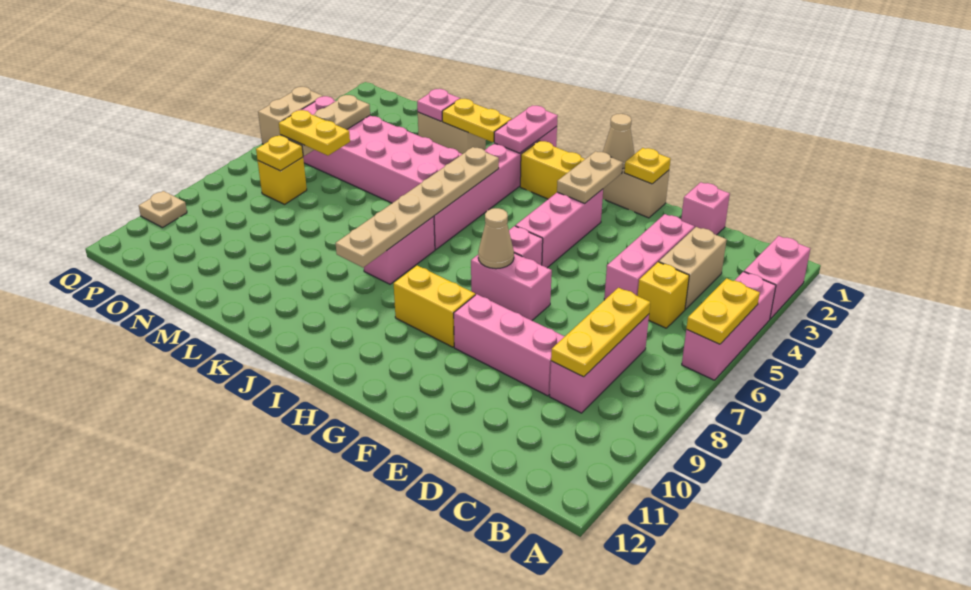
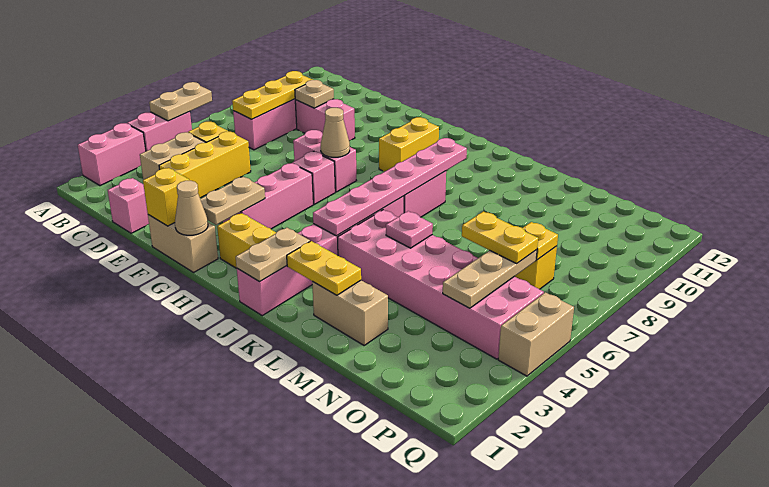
pink 1x3 brick [682,272,776,380] -> pink 1x2 brick [127,112,192,151]
yellow 1x2 plate [686,278,760,344] -> tan 1x2 plate [149,82,212,121]
pink 1x3 brick [604,214,694,300] -> yellow 1x3 brick [159,132,251,198]
pink 1x3 brick [454,294,565,396] -> pink 1x2 brick [295,99,355,141]
yellow 1x1 plate [624,148,671,184] -> yellow 1x1 brick [143,168,189,226]
yellow 1x2 brick [394,266,475,347] -> yellow 1x2 brick turned to [379,117,439,172]
pink 1x2 plate [494,106,558,153] -> tan 1x2 plate [236,228,310,282]
tan 1x6 plate [336,147,499,267] -> pink 1x6 plate [313,138,467,236]
pink 1x1 plate [417,89,460,121] -> pink 1x1 plate moved to [386,211,433,248]
tan 1x1 plate [139,191,187,228] -> tan 1x1 plate moved to [295,80,334,108]

